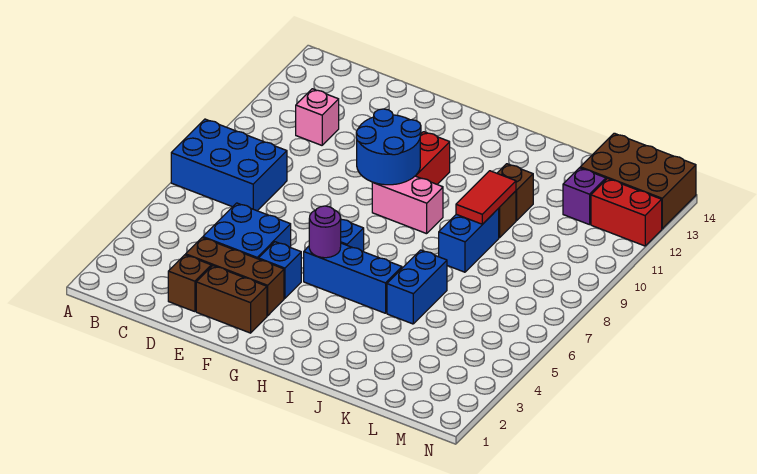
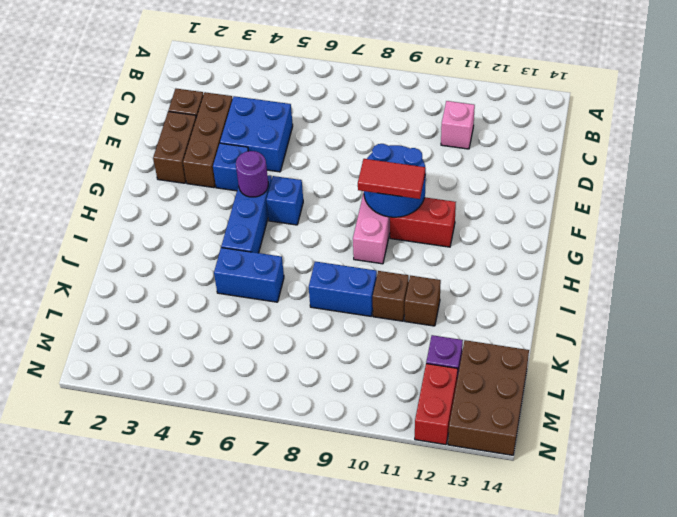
blue 2x3 brick [171,119,287,211] -> none
red 1x2 tile [456,171,516,224] -> red 1x2 tile moved to [358,159,426,199]

